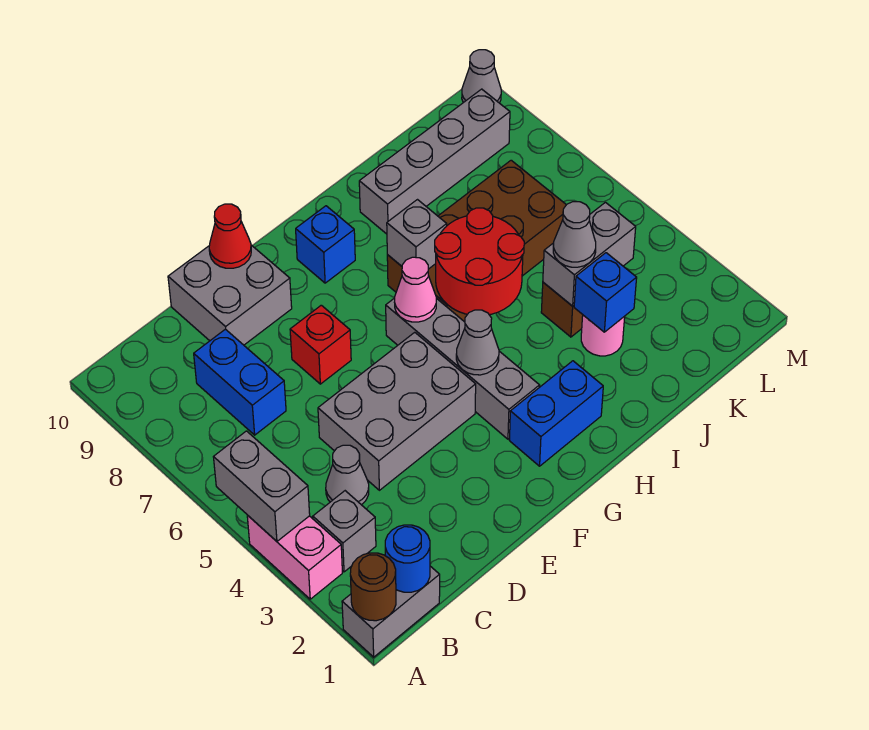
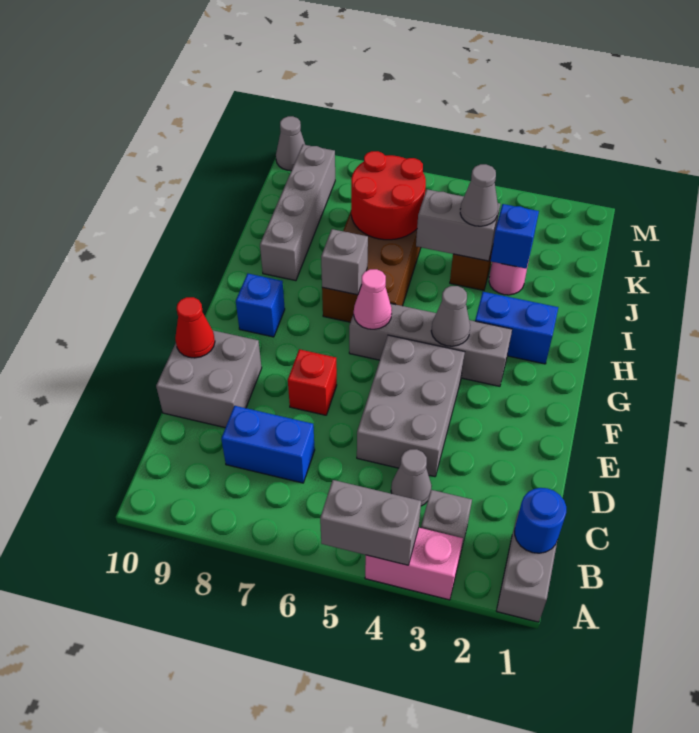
brown 1x1 round brick [350,553,396,621] -> none
blue 1x2 brick [509,361,603,466] -> blue 1x2 brick turned to [475,292,558,364]
red 2x2 round brick [435,208,524,315] -> red 2x2 round brick moved to [351,151,426,240]
grey 1x2 brick [543,202,636,306] -> grey 1x2 brick turned to [416,189,500,261]

